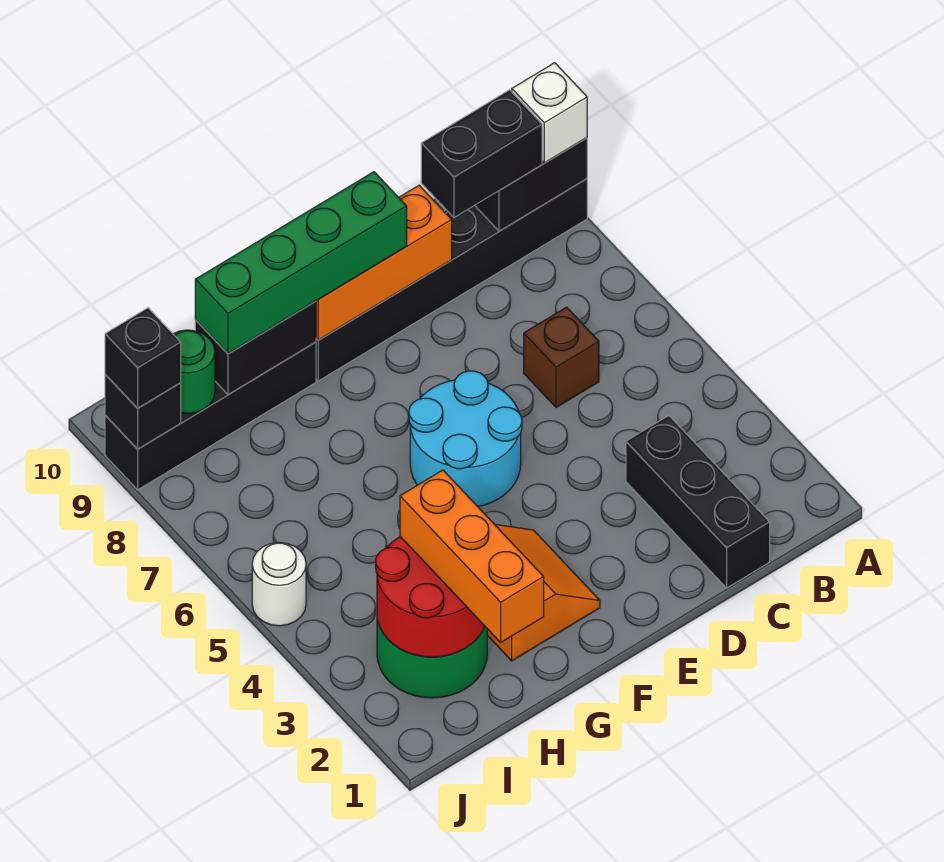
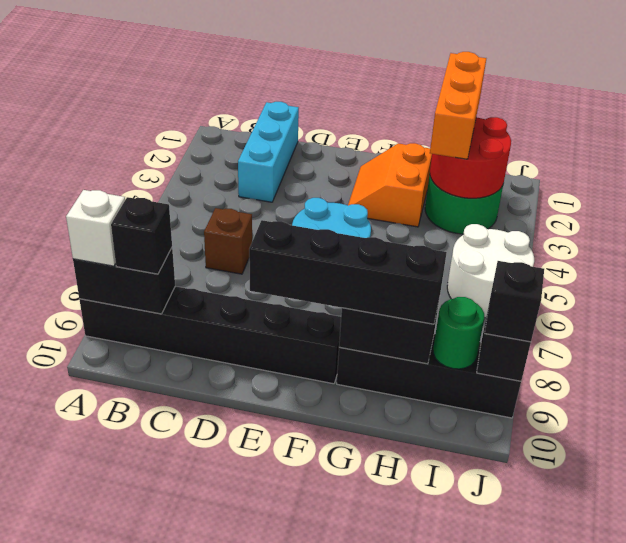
black 1x2 brick [421,90,542,217] -> black 1x1 brick [111,197,172,274]
black 1x3 brick [626,416,770,588] -> cyan 1x3 brick [238,102,299,202]
orange 1x3 brick [316,185,452,340] -> none
green 1x4 brick [195,172,407,354] -> black 1x4 brick [249,220,447,324]
white 1x1 round brick [252,542,306,626] -> white 2x2 round brick [447,224,534,318]

